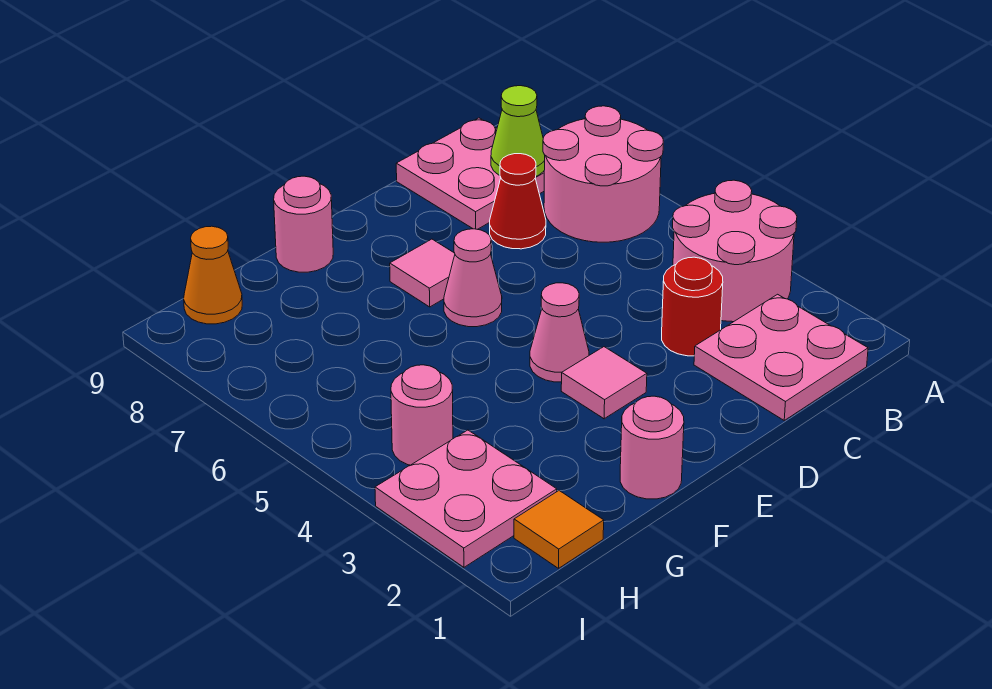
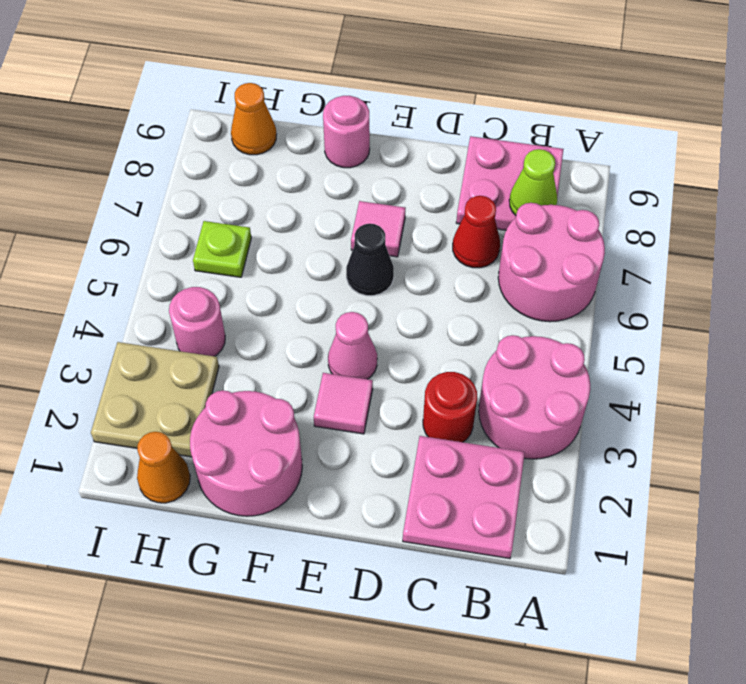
pink 1x1 cone [444,229,502,327] -> black 1x1 cone [346,224,394,296]
pink 1x1 round brick [620,396,684,499] -> pink 2x2 round brick [190,390,302,516]
orange 1x1 tile [514,491,604,568] -> orange 1x1 cone [137,432,190,503]
pink 2x2 plate [375,430,557,567] -> tan 2x2 plate [91,342,219,457]
none -> lime 1x1 plate [193,221,251,277]

